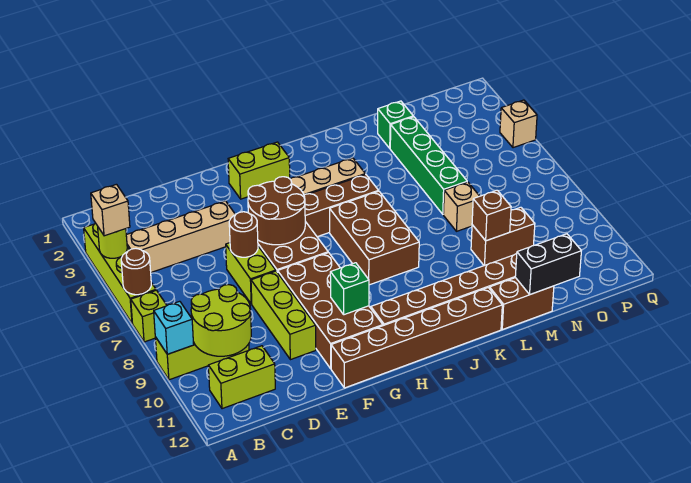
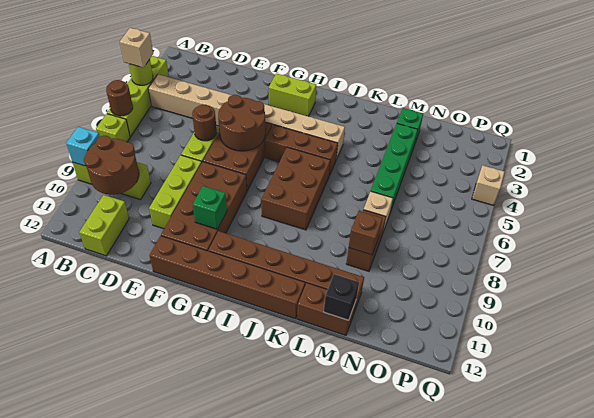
lime 2x2 round brick [191,285,251,356] -> brown 2x2 round brick [84,136,139,195]
lime 1x2 brick [208,346,275,409] -> lime 1x2 brick turned to [79,195,129,256]
brown 1x2 brick [471,207,535,266] -> brown 1x2 brick turned to [346,210,386,271]
black 1x2 brick [515,234,581,294] -> black 1x1 brick [324,274,359,320]

